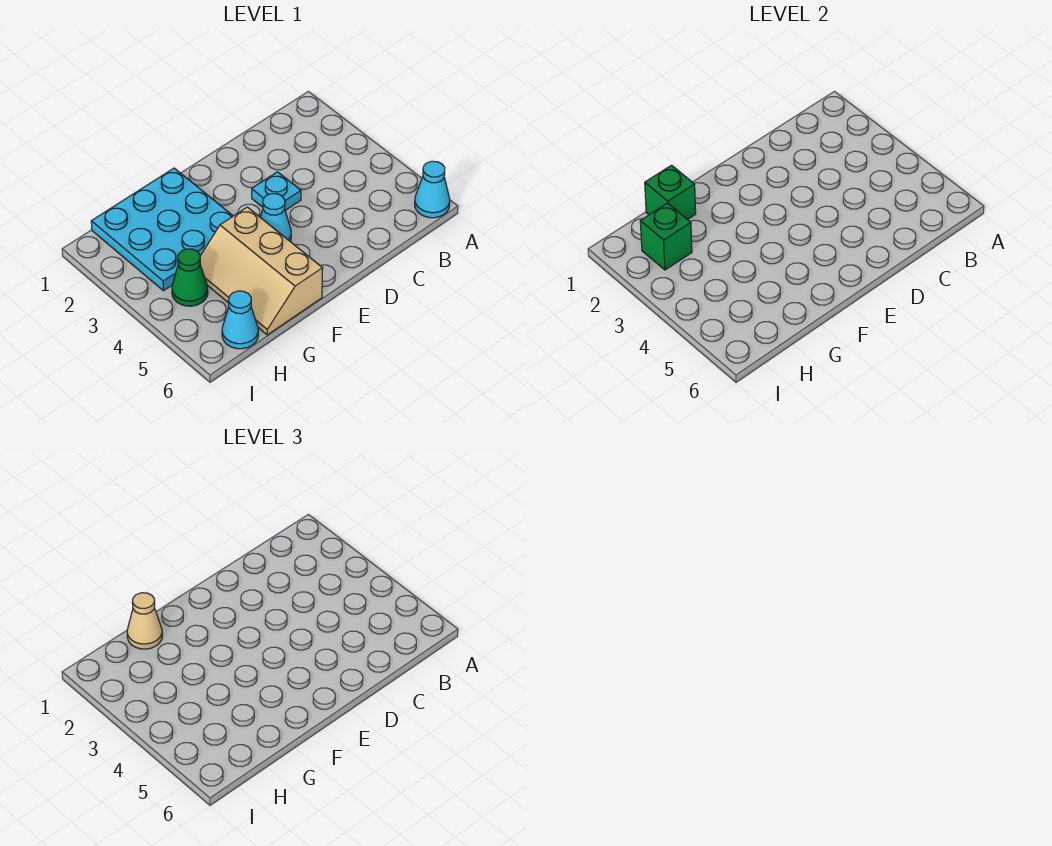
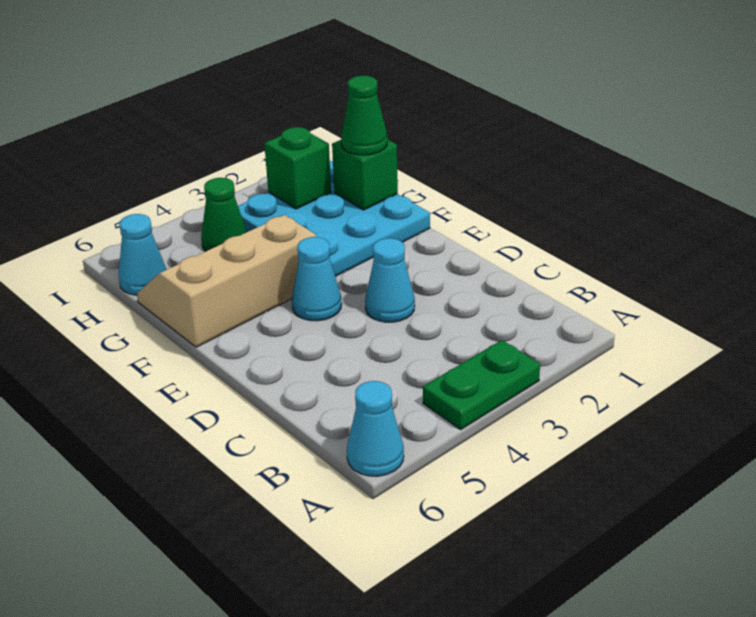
none -> green 1x2 plate [423,340,540,430]
cyan 1x1 plate [252,172,301,210] -> cyan 1x1 cone [365,238,415,322]
tan 1x1 cone [127,593,162,649] -> green 1x1 cone [341,76,387,155]

